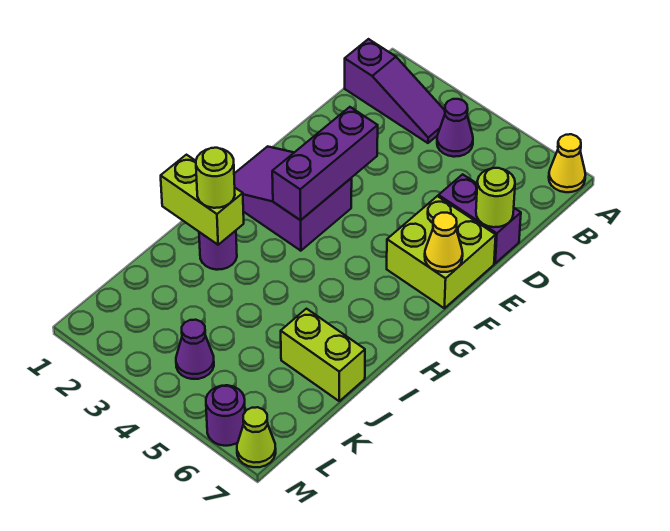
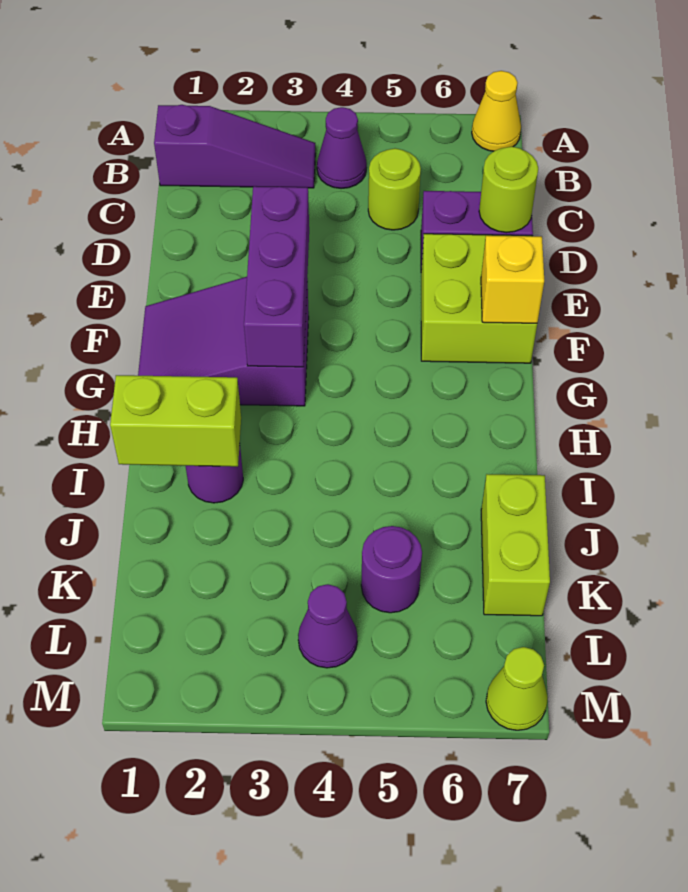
yellow 1x1 cone [425,213,463,272] -> yellow 1x1 brick [481,236,544,323]
lime 1x1 round brick [196,148,235,208] -> lime 1x1 round brick moved to [368,148,421,230]
lime 1x2 brick [281,309,365,401] -> lime 1x2 brick turned to [481,474,550,616]
purple 1x1 round brick [206,385,245,446] -> purple 1x1 round brick moved to [361,526,422,613]

